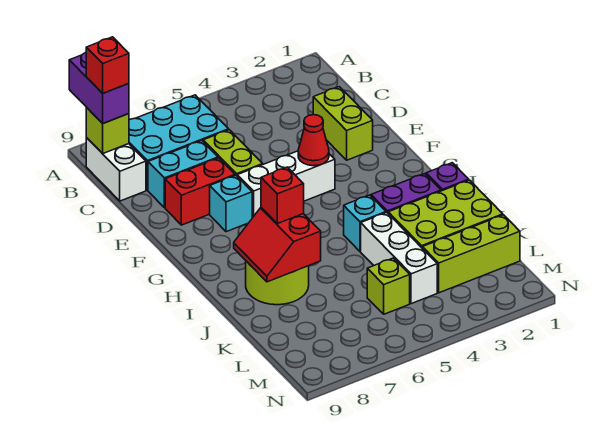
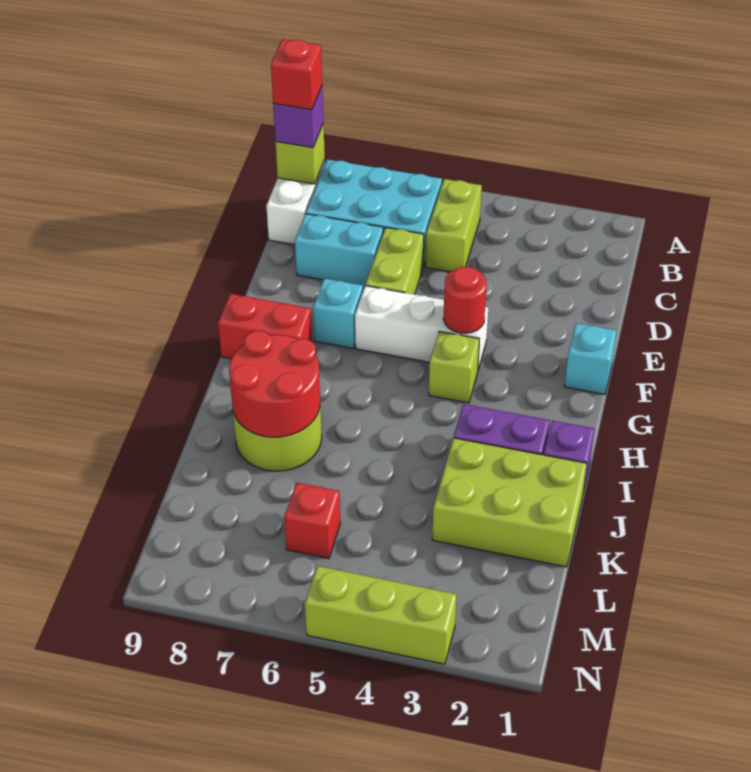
purple 1x2 brick [69,52,129,123] -> purple 1x1 brick [273,86,324,148]
lime 1x2 brick [313,87,373,160] -> lime 1x2 brick moved to [425,179,482,272]
red 1x2 brick [165,158,235,225] -> red 1x2 brick moved to [218,294,312,359]
red 1x1 cone [298,115,329,166] -> red 1x1 round brick [443,267,487,333]
cyan 1x1 brick [344,195,386,251] -> cyan 1x1 brick moved to [565,323,616,394]
red 2x2 slope [234,208,321,282] -> red 2x2 round brick [229,331,320,437]
red 1x1 brick [261,167,304,224] -> red 1x1 brick moved to [284,483,340,559]
white 1x3 brick [361,213,437,304] -> none
lime 1x3 brick [422,215,520,293] -> lime 1x3 brick moved to [305,566,457,664]
lime 1x1 brick [367,258,410,314] -> lime 1x1 brick moved to [429,331,479,403]

